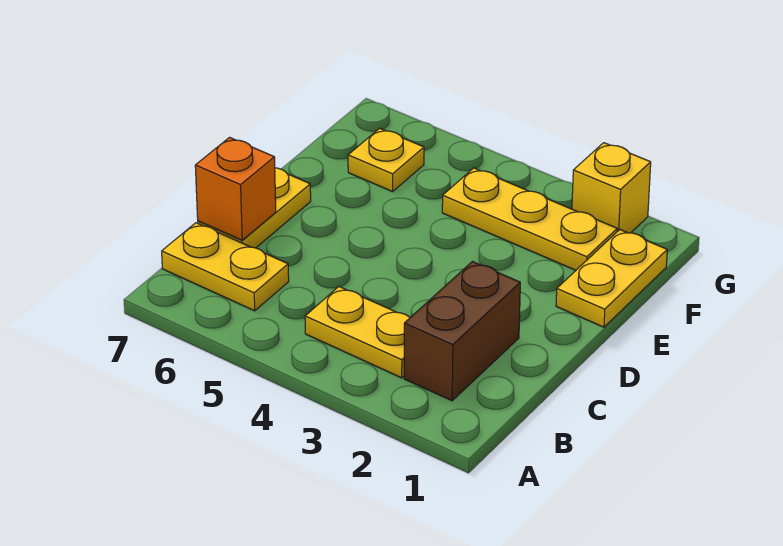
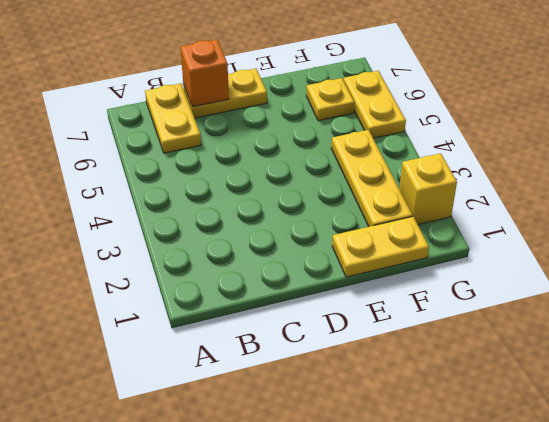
brown 1x2 brick [404,262,520,401] -> none
yellow 1x2 plate [305,287,410,378] -> yellow 1x2 plate moved to [344,71,406,138]

